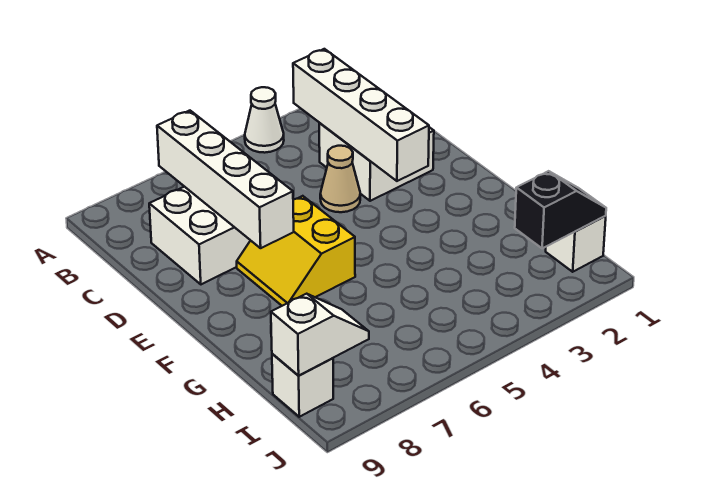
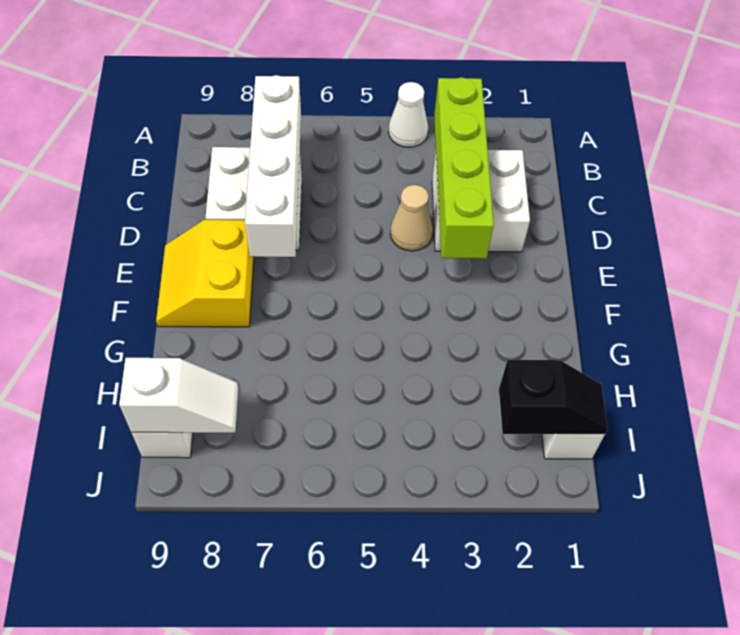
white 1x4 brick [293,49,429,181] -> lime 1x4 brick [434,77,494,259]
yellow 2x2 slope [237,196,355,306] -> yellow 2x2 slope moved to [156,220,254,327]

